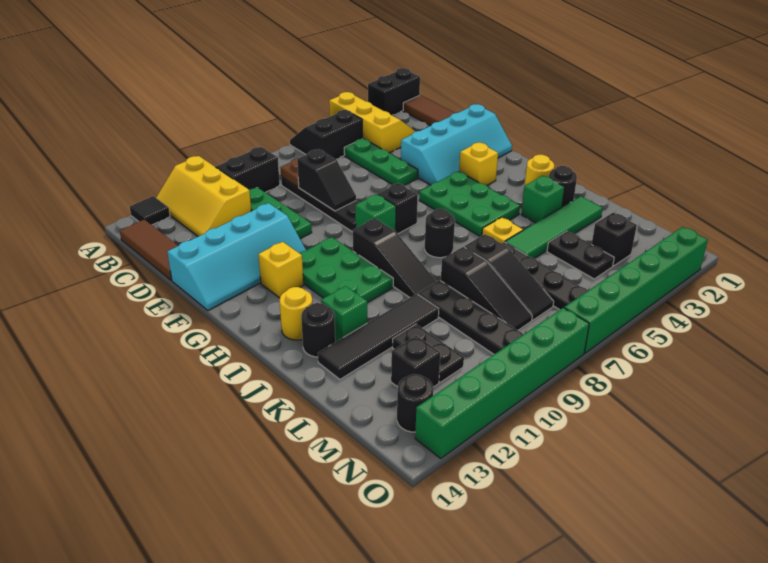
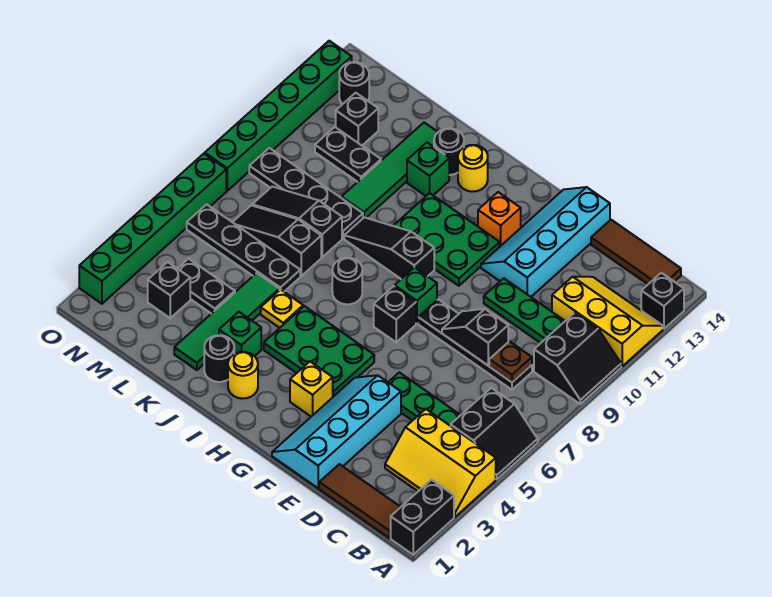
black 1x1 tile [130,196,170,225] -> black 1x1 brick [641,273,684,329]
yellow 1x1 brick [258,242,303,298] -> orange 1x1 brick [478,192,521,246]
black 1x4 tile [318,294,439,379] -> green 1x4 tile [341,123,438,218]

